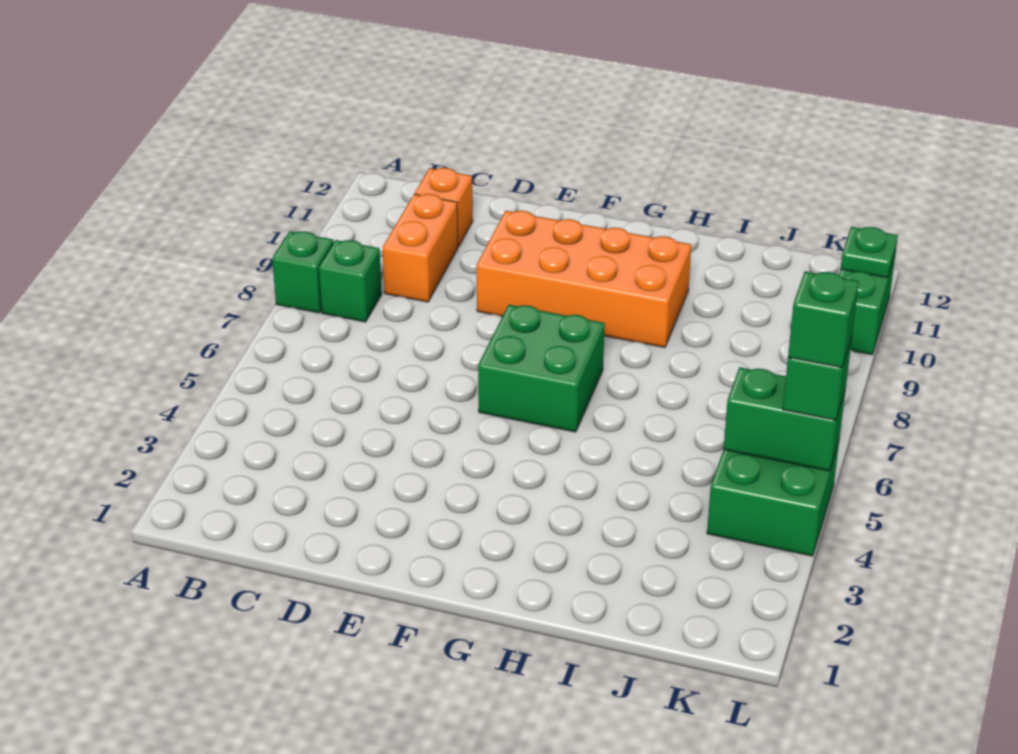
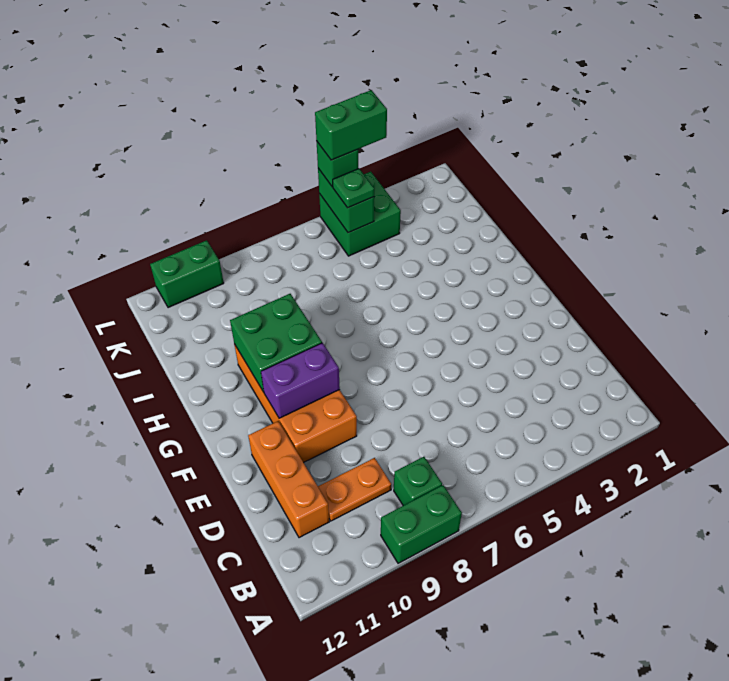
green 1x1 brick [272,231,333,313] -> green 1x2 brick [381,485,462,563]
orange 1x2 brick [383,194,458,302] -> orange 1x2 plate [318,458,391,521]
orange 1x1 brick [415,168,473,247] -> orange 1x3 brick [248,421,329,538]
green 2x2 brick [478,305,605,432] -> green 2x2 brick moved to [230,294,322,392]
none -> purple 1x2 brick [261,343,340,418]
green 1x1 brick [788,271,859,368] -> green 1x2 brick [315,90,387,160]
green 1x1 plate [841,227,898,278] -> green 1x1 plate moved to [333,168,374,208]

